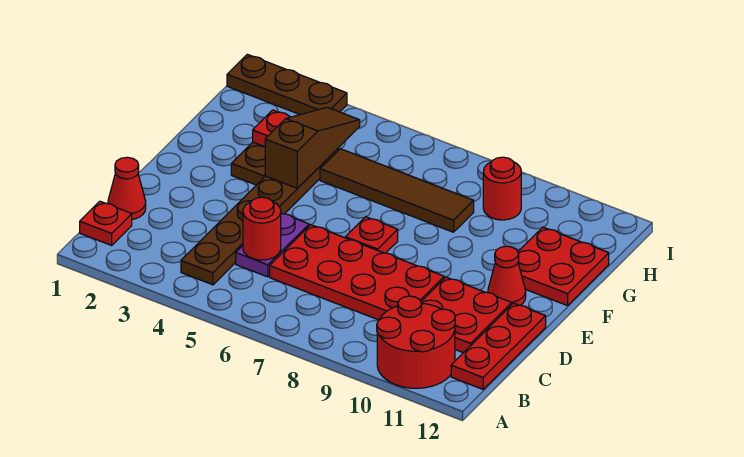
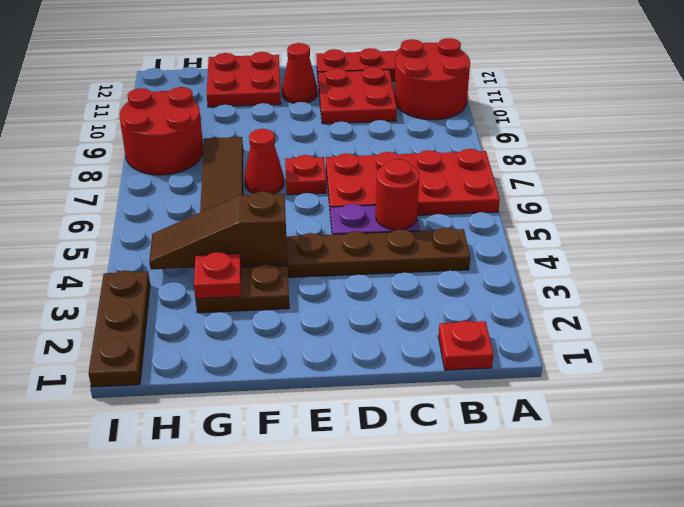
red 1x1 cone [108,157,146,220] -> red 1x1 cone moved to [245,129,284,194]
red 2x4 plate [270,225,444,320] -> red 2x4 plate turned to [326,149,500,217]
red 1x1 round brick [483,157,521,220] -> red 2x2 round brick [120,87,204,175]

